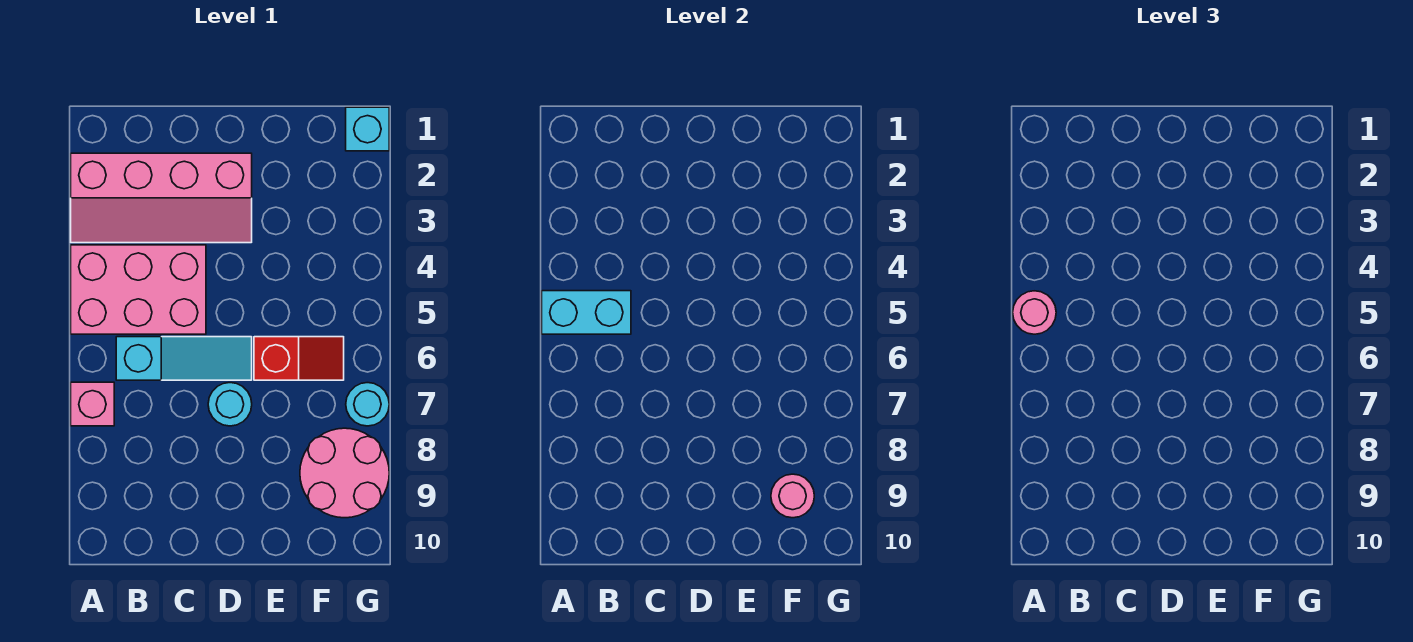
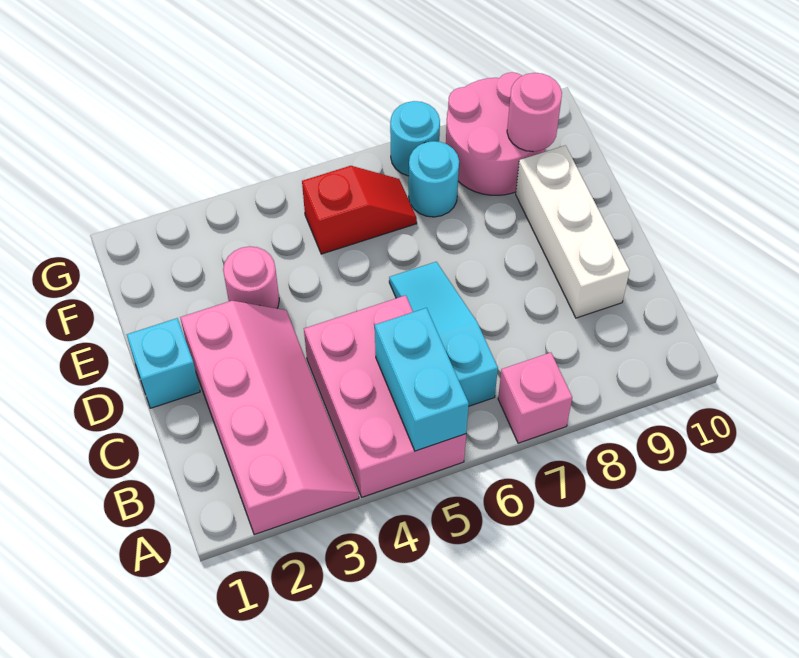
pink 1x1 round brick [1013,291,1056,334] -> pink 1x1 round brick moved to [223,246,279,308]
none -> white 1x3 brick [516,145,630,318]
cyan 1x1 round brick [208,383,252,426] -> cyan 1x1 round brick moved to [409,141,459,217]
red 1x2 slope [254,337,344,380] -> red 1x2 slope turned to [302,166,417,254]
cyan 1x1 brick [346,107,389,151] -> cyan 1x1 brick moved to [127,318,200,408]

